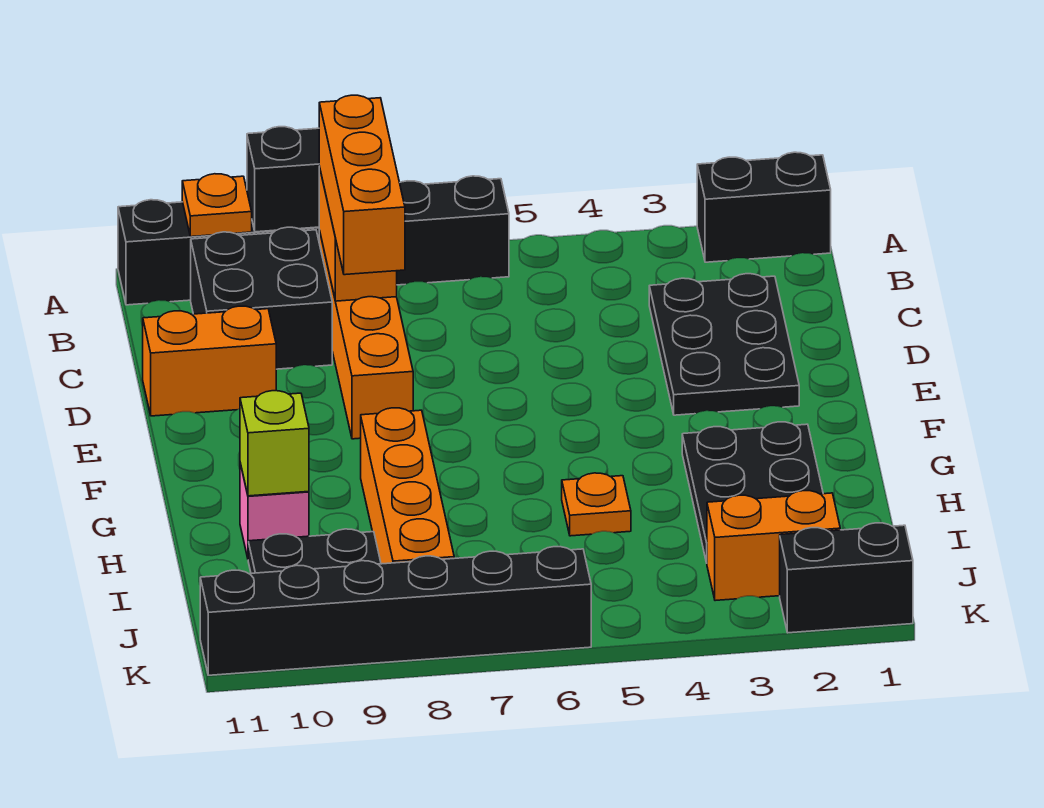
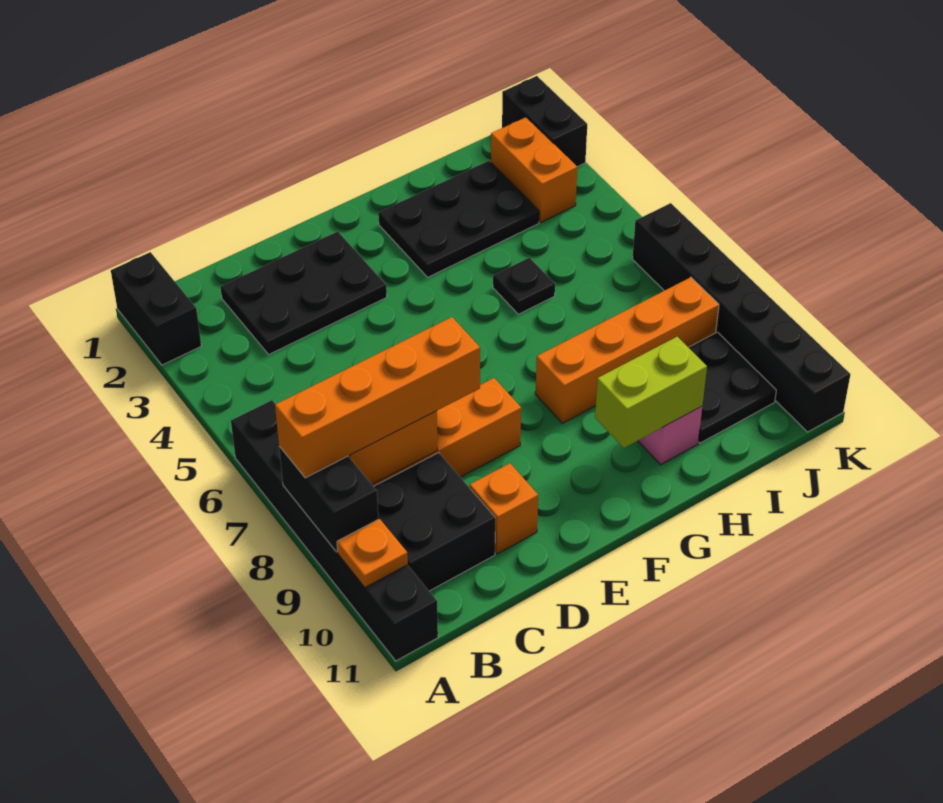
orange 1x3 brick [319,95,405,275] -> orange 1x4 brick [275,317,480,478]
orange 1x2 brick [143,306,276,416] -> orange 1x1 brick [470,463,538,554]
orange 1x1 plate [562,473,631,536] -> black 1x1 plate [493,258,555,314]
lime 1x1 brick [240,391,309,496] -> lime 1x2 brick [595,337,707,448]

